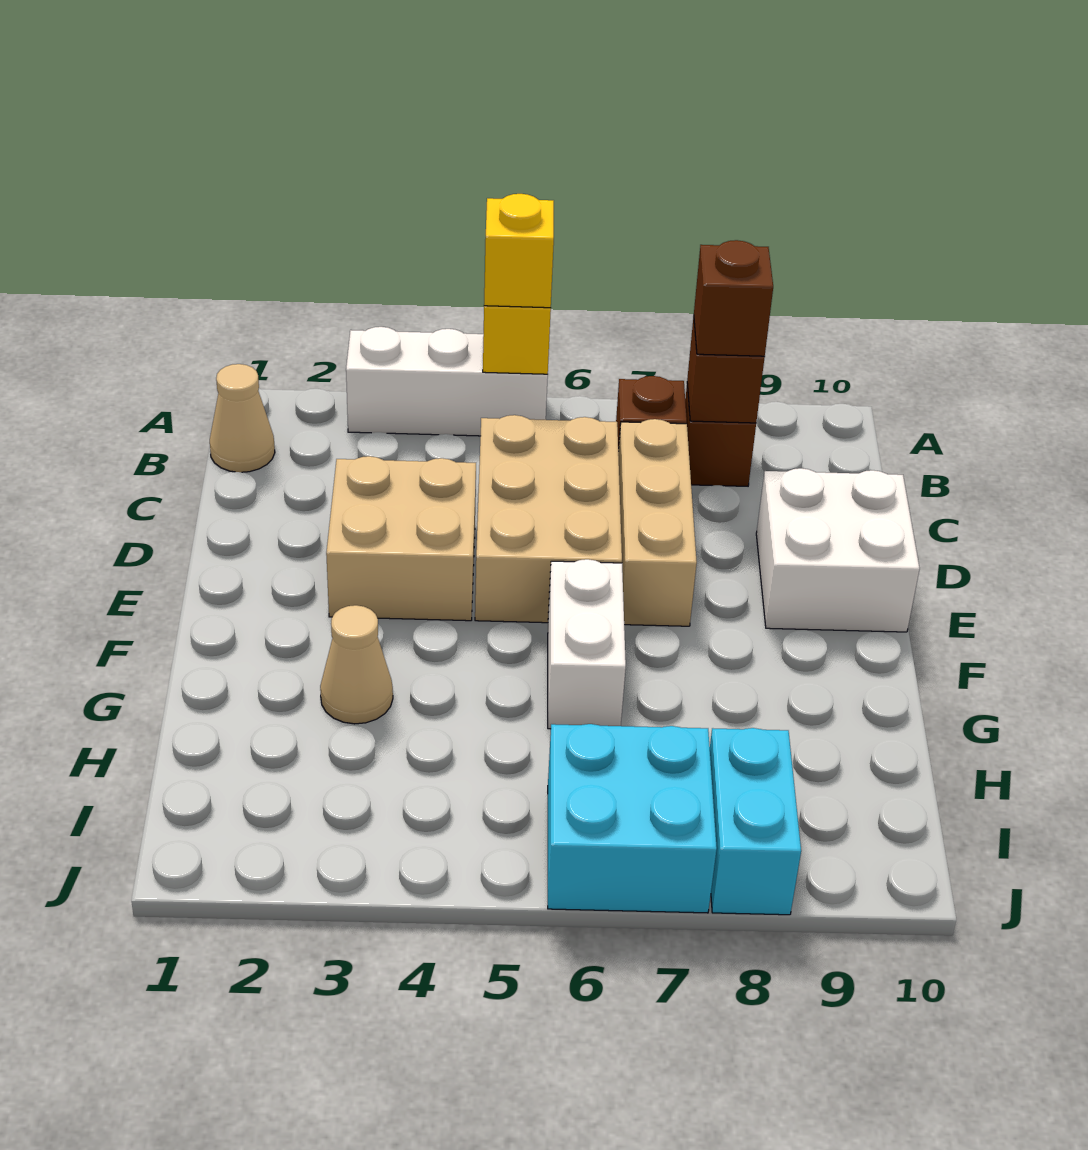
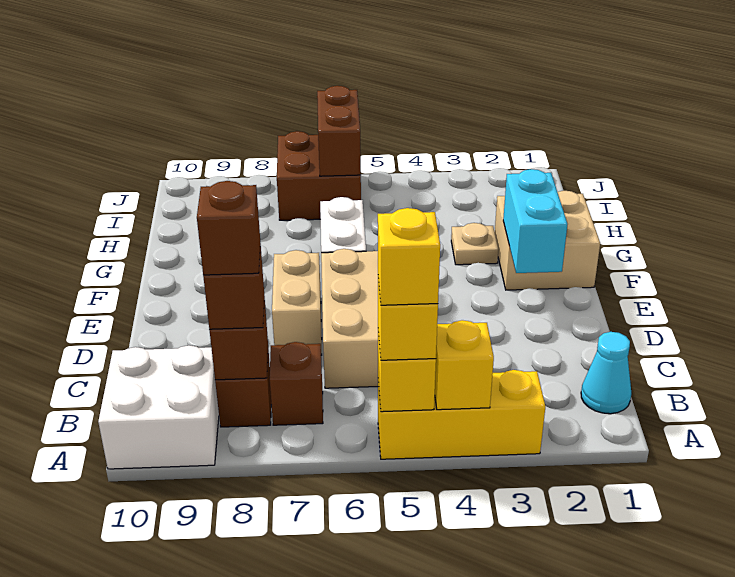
white 1x3 brick [346,327,548,436] -> yellow 1x3 brick [378,370,545,459]
none -> yellow 1x1 brick [435,320,494,410]
none -> yellow 1x1 brick [378,208,440,305]
tan 1x1 cone [210,364,275,472] -> cyan 1x1 cone [581,332,631,414]
none -> brown 1x1 brick [197,181,260,275]
tan 1x3 brick [618,419,697,626] -> tan 1x2 brick [272,250,322,355]
tan 2x2 brick [326,456,476,621] -> tan 2x2 brick moved to [495,191,600,290]
white 2x2 brick [756,468,920,632] -> white 2x2 brick moved to [98,345,219,469]
tan 1x1 cone [320,605,393,724] -> tan 1x1 plate [451,223,499,265]
cyan 2x2 brick [548,724,717,913] -> brown 2x2 brick [277,131,361,220]
none -> brown 1x2 brick [317,86,361,176]
cyan 1x2 brick [710,728,801,915] -> cyan 1x2 brick moved to [503,169,568,273]

